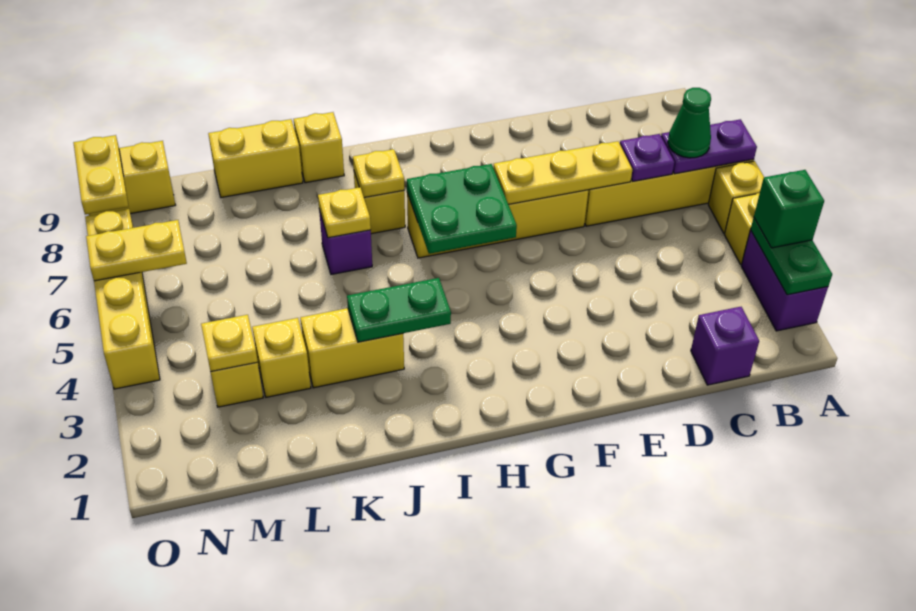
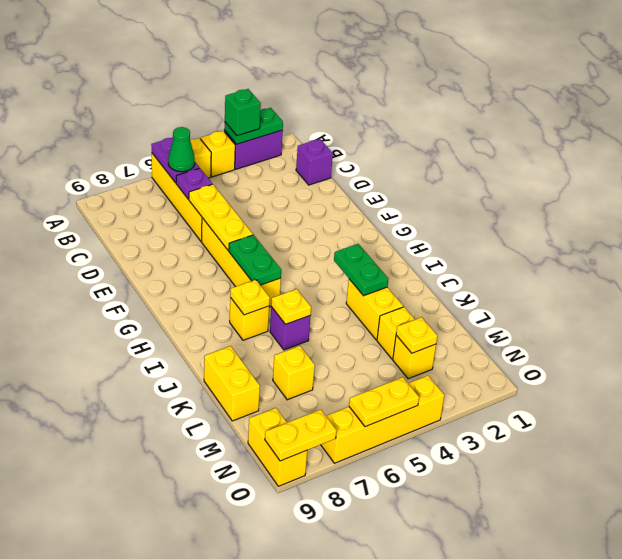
green 2x2 plate [407,164,517,254] -> green 1x2 plate [229,235,281,285]
yellow 1x1 brick [294,112,344,183] -> yellow 1x1 brick moved to [273,346,315,400]
yellow 1x2 plate [86,220,187,281] -> yellow 1x2 plate turned to [349,377,419,427]

